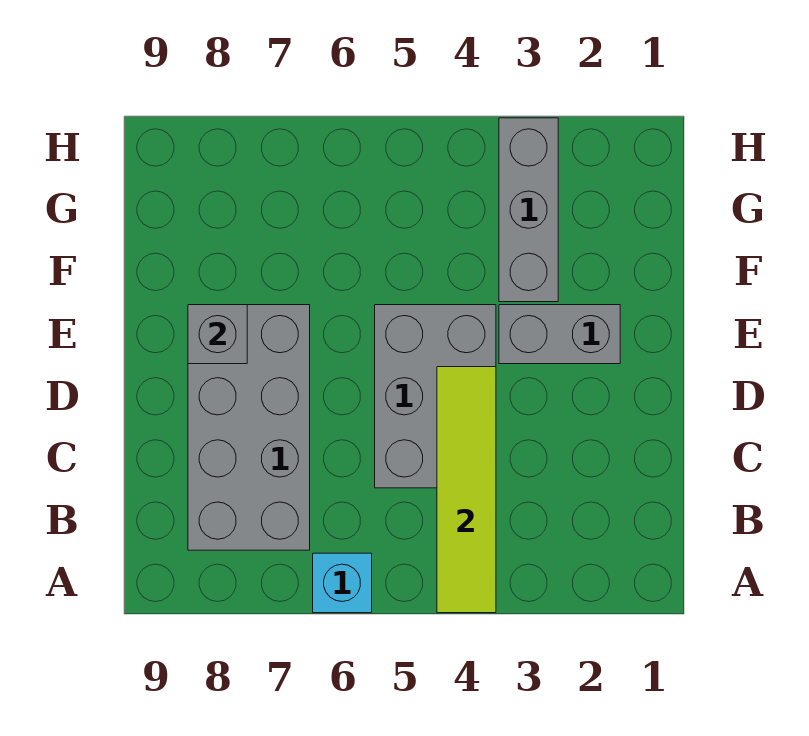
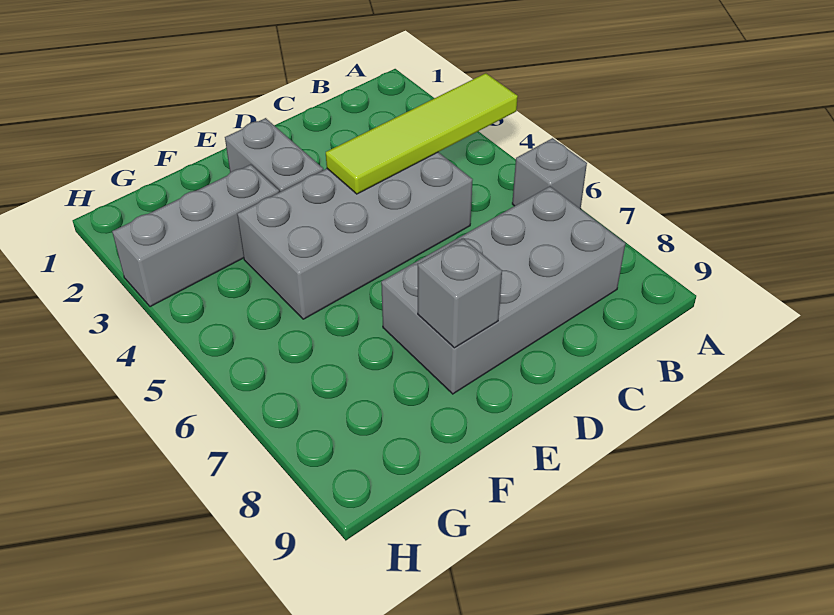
cyan 1x1 brick [313,553,372,613] -> grey 1x1 brick [512,138,587,209]
grey 2x3 brick [375,305,496,488] -> grey 2x4 brick [237,152,473,319]

